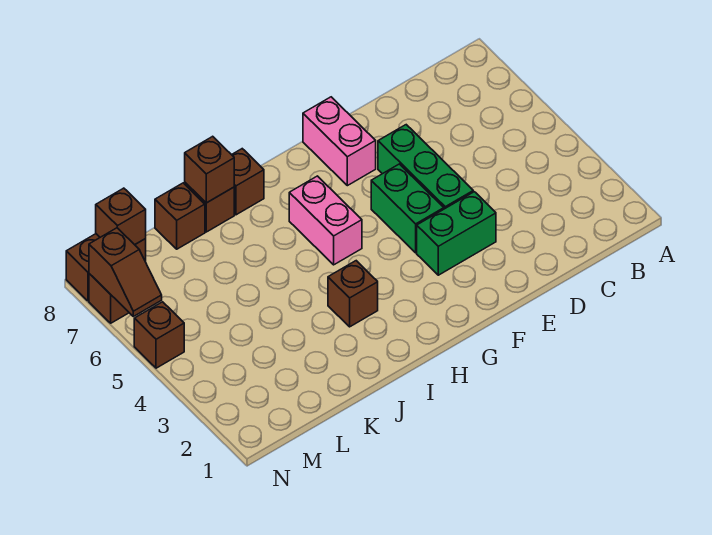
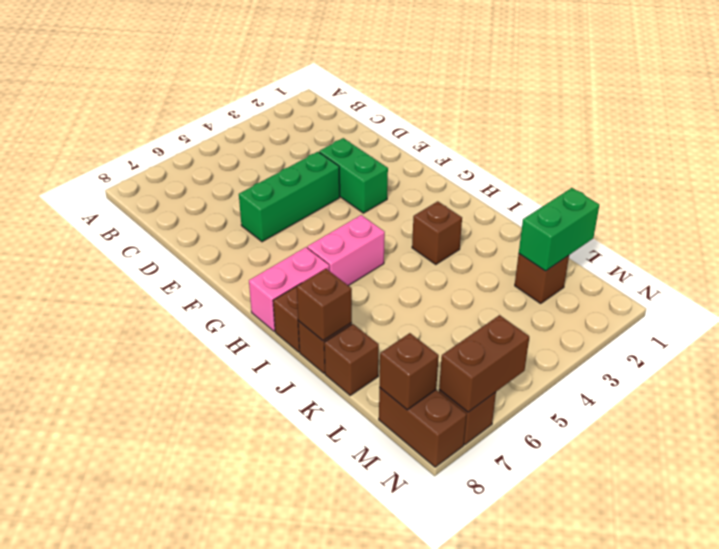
green 1x2 brick [371,164,444,253] -> green 1x2 brick moved to [519,188,599,271]
pink 1x2 brick [303,97,376,186] -> pink 1x2 brick moved to [249,247,329,331]
brown 1x1 brick [134,302,184,368] -> brown 1x1 brick moved to [515,254,569,303]
brown 1x2 slope [89,228,162,316] -> brown 1x2 brick [439,315,529,412]

